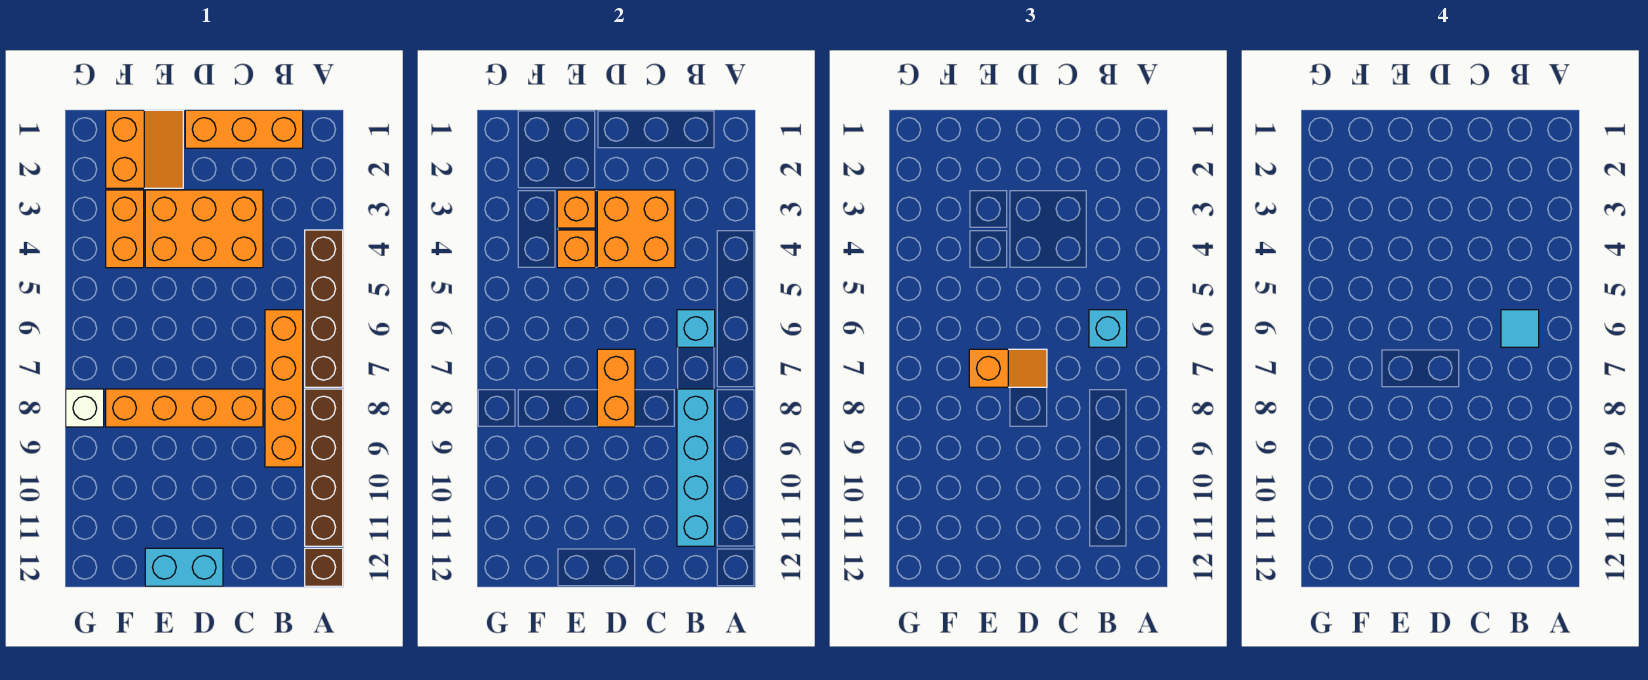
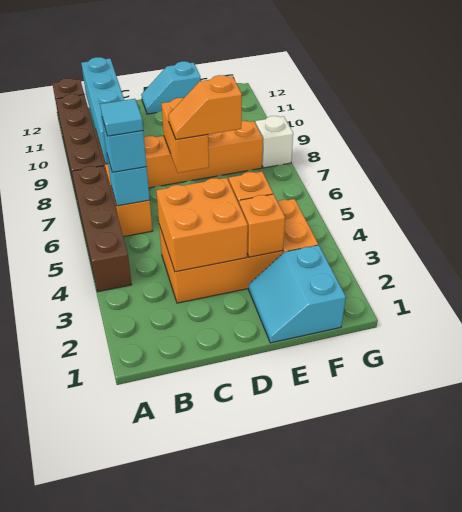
orange 1x3 brick [185,110,303,148] -> none
cyan 1x2 brick [145,548,223,586] -> cyan 1x2 slope [141,61,201,114]
orange 2x2 slope [106,110,183,188] -> cyan 2x2 slope [249,245,346,343]

